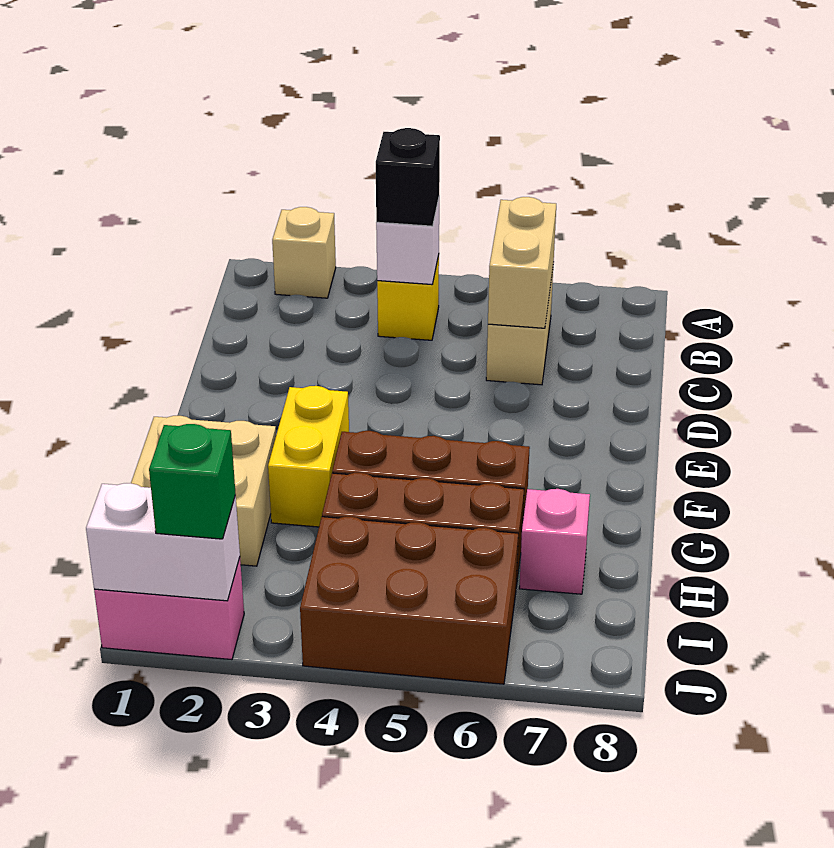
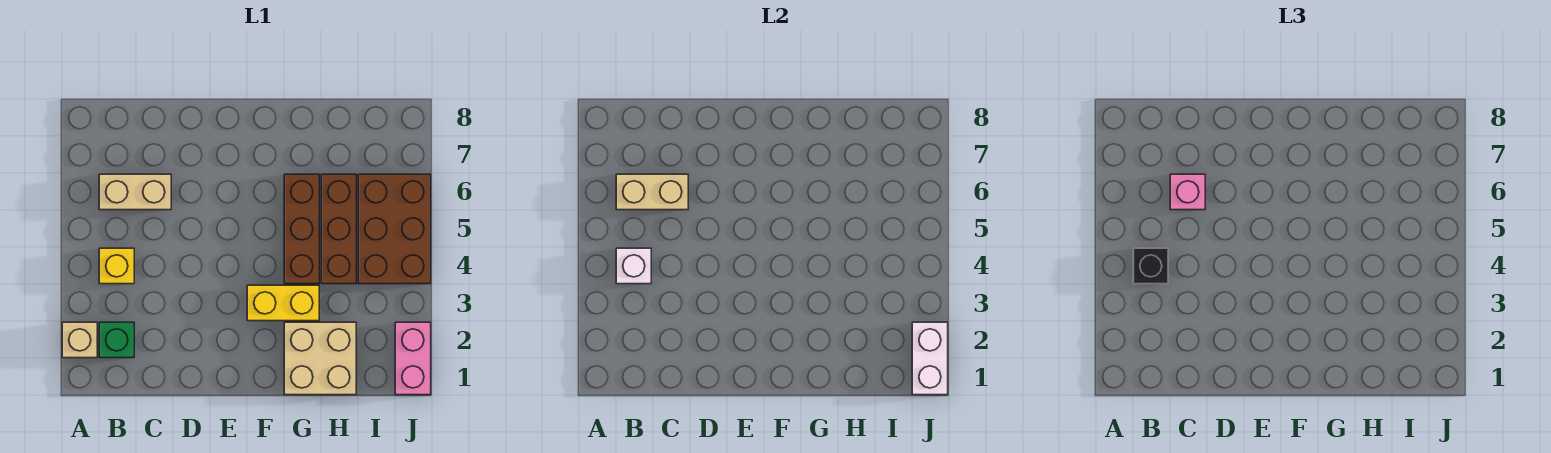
pink 1x1 brick [519,489,590,594] -> pink 1x1 brick moved to [1170,174,1205,210]
green 1x1 brick [149,424,236,539] -> green 1x1 brick moved to [99,322,134,358]

